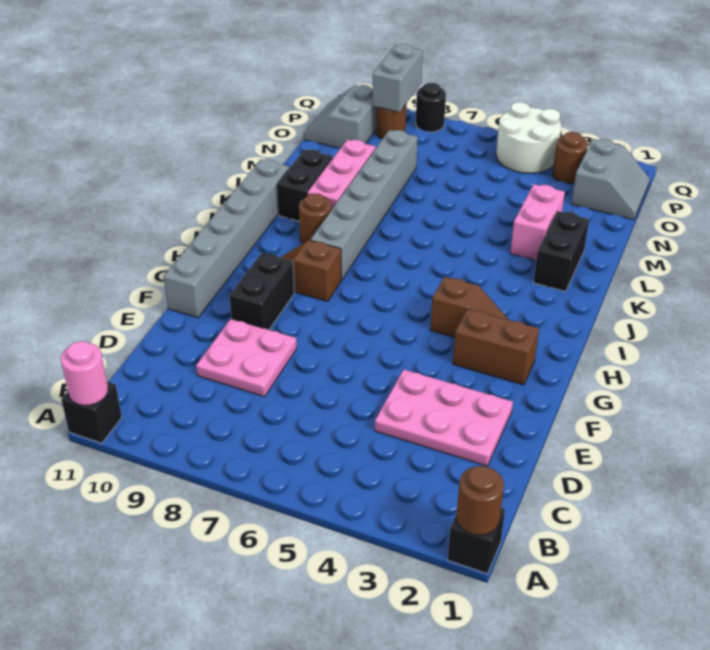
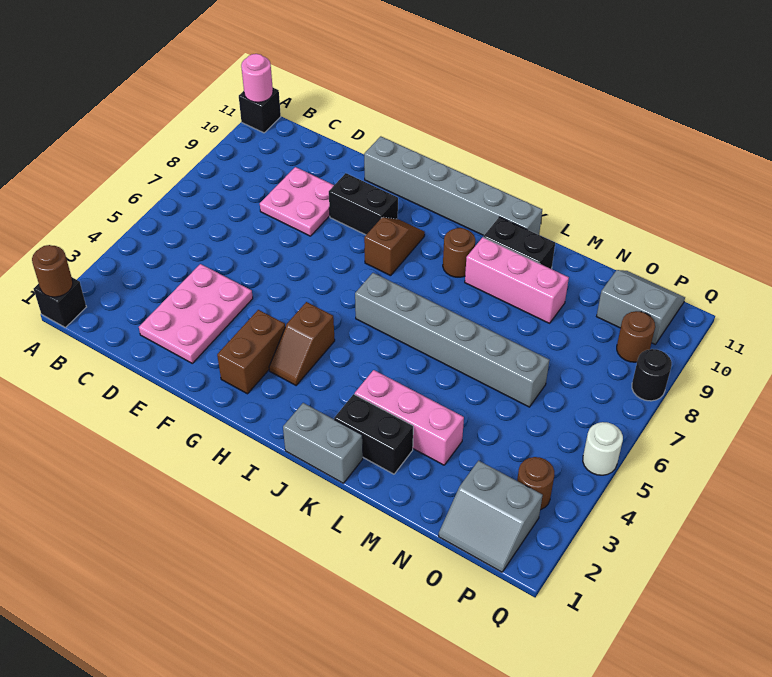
grey 1x6 brick [311,130,418,280] -> grey 1x6 brick moved to [355,273,549,407]
pink 1x2 brick [510,184,565,260] -> pink 1x3 brick [355,370,464,465]
white 2x2 round brick [496,102,561,173] -> white 1x1 round brick [583,422,623,475]
grey 1x2 brick [372,44,423,112] -> grey 1x2 brick moved to [283,403,363,483]

